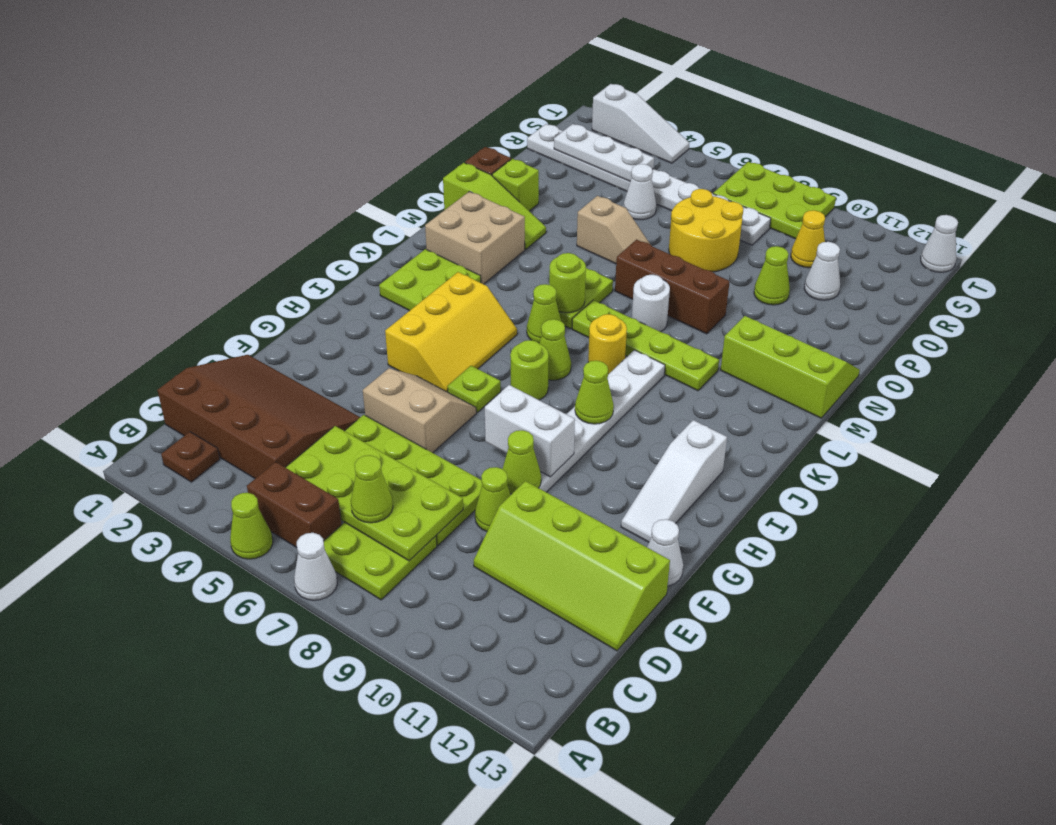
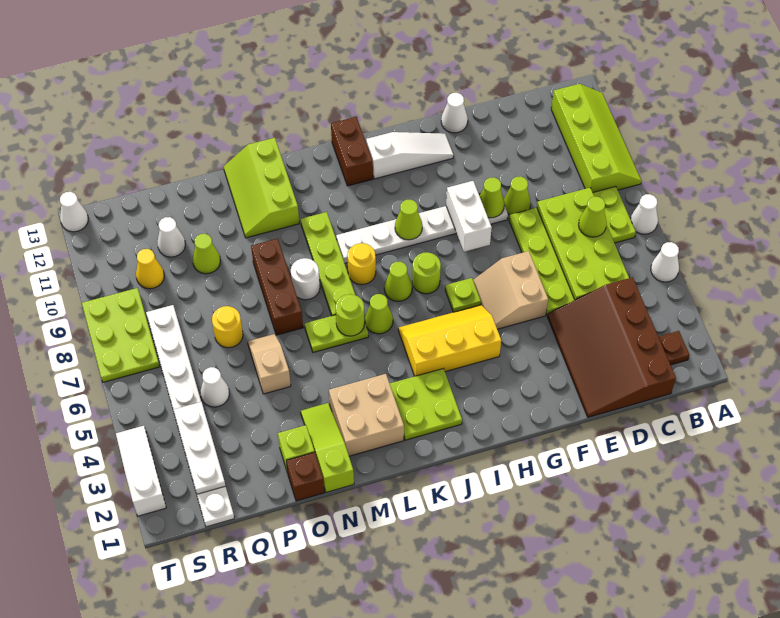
lime 1x1 cone [230,493,273,559] -> white 1x1 cone [651,242,679,282]
brown 1x2 brick [247,462,342,548] -> brown 1x2 brick moved to [331,117,373,186]
lime 2x4 slope [474,481,670,651] -> lime 2x4 slope moved to [551,84,641,192]
yellow 2x2 round brick [669,189,743,272] -> yellow 1x1 round brick [212,306,243,348]

